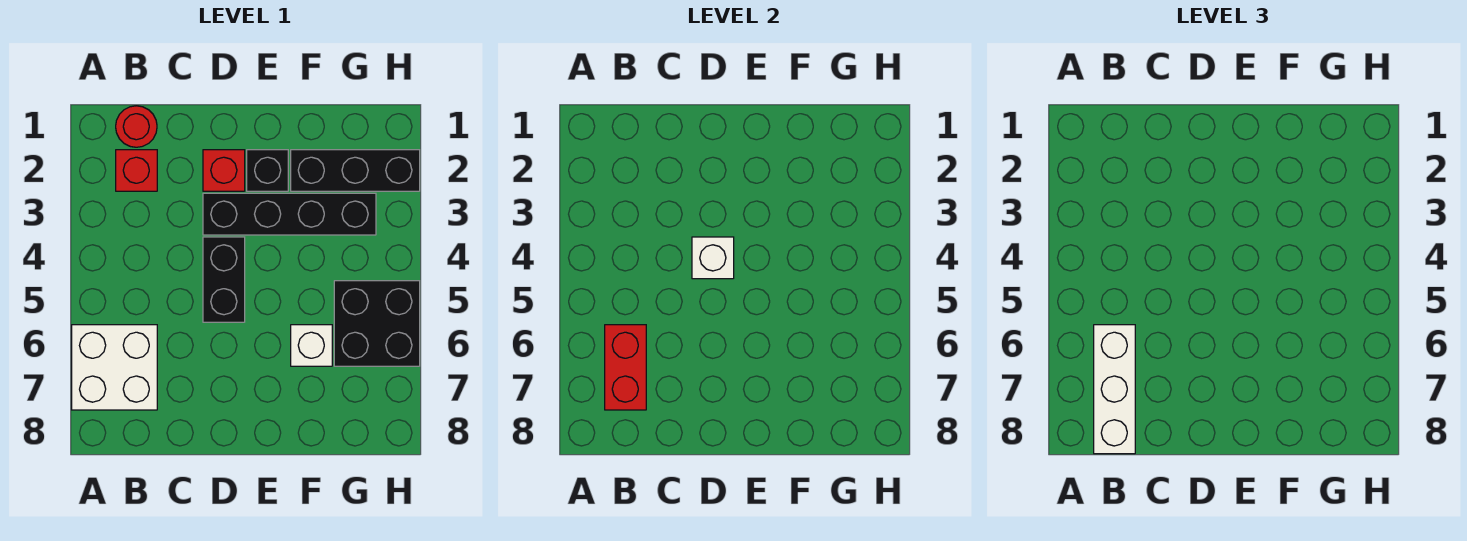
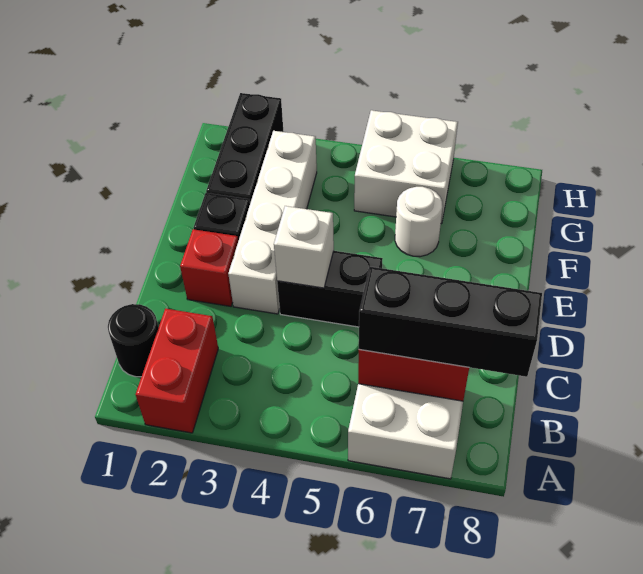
red 1x1 round brick [116,106,157,147] -> black 1x1 round brick [108,304,159,377]
red 1x1 brick [116,150,157,191] -> red 1x2 brick [136,309,218,433]
white 1x3 brick [1094,325,1135,454] -> black 1x3 brick [359,267,542,377]
black 1x4 brick [203,193,376,235] -> white 1x4 brick [228,131,317,314]
white 1x1 brick [291,325,332,366] -> white 1x1 round brick [395,187,443,257]
black 2x2 brick [334,281,420,366] -> white 2x2 brick [354,110,458,224]

